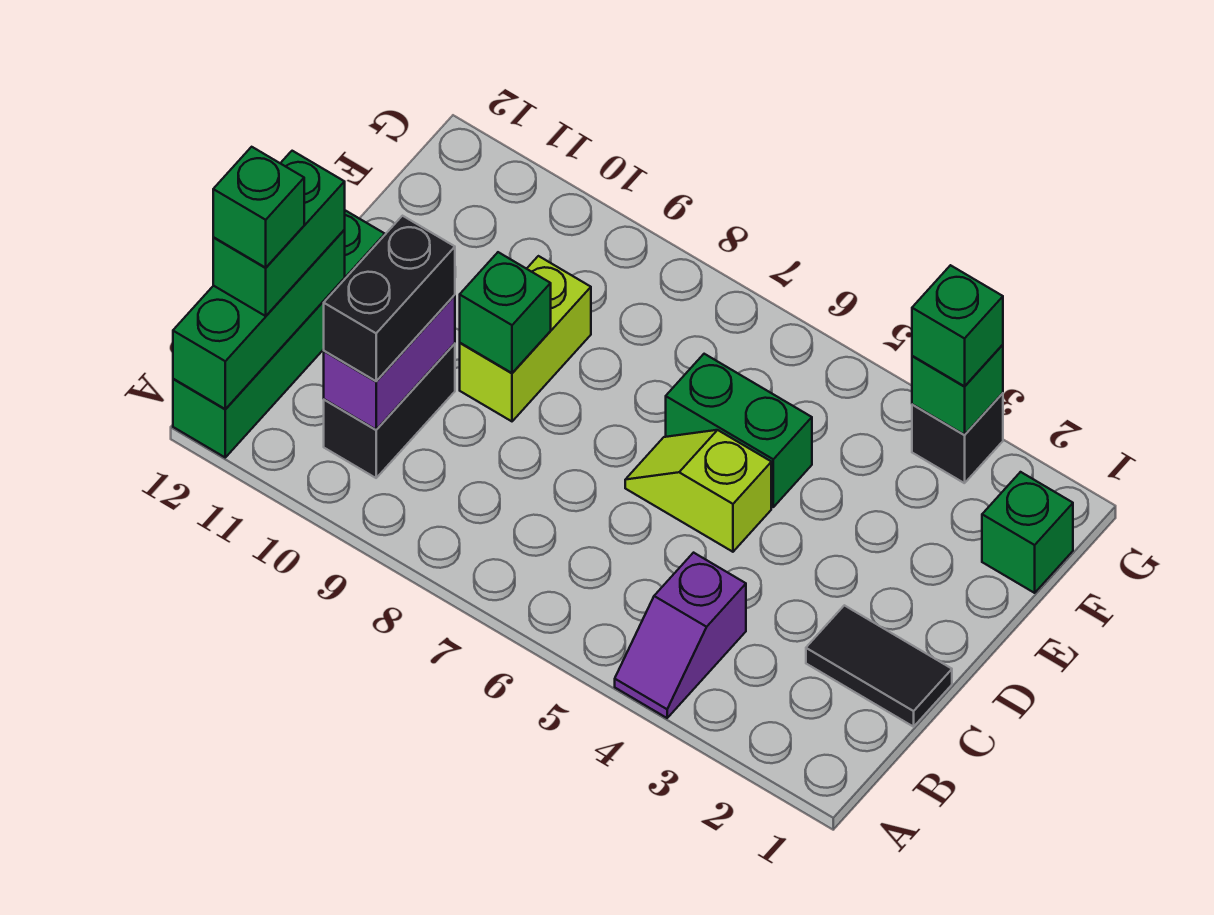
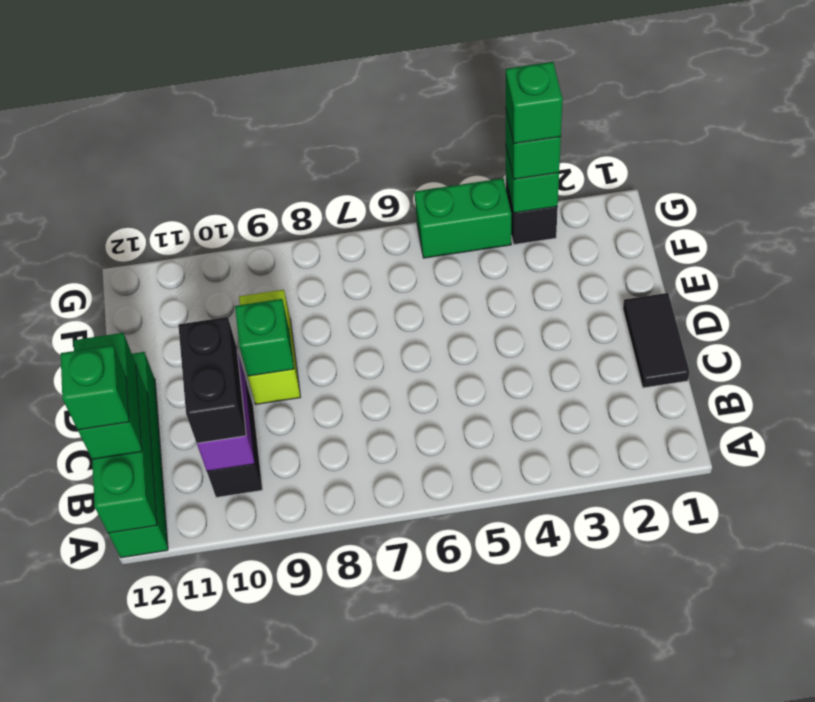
purple 1x2 slope [615,553,746,718] -> none
black 1x2 tile [806,605,952,727] -> black 1x2 tile turned to [623,293,690,388]
lime 1x2 slope [625,430,771,552] -> none
green 1x2 brick [666,354,812,507] -> green 1x2 brick moved to [414,178,511,258]
green 1x1 brick [982,472,1073,593] -> green 1x1 brick moved to [506,62,563,144]

